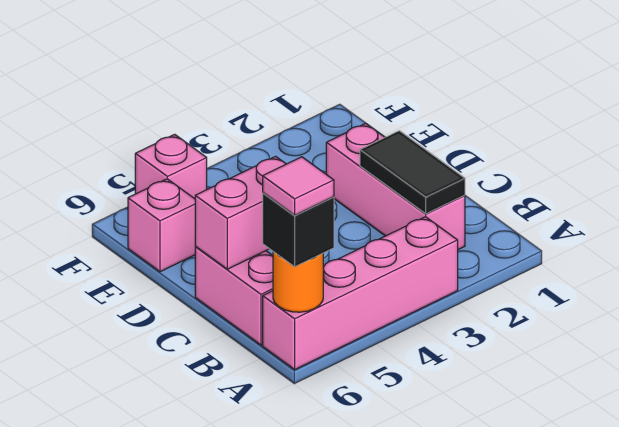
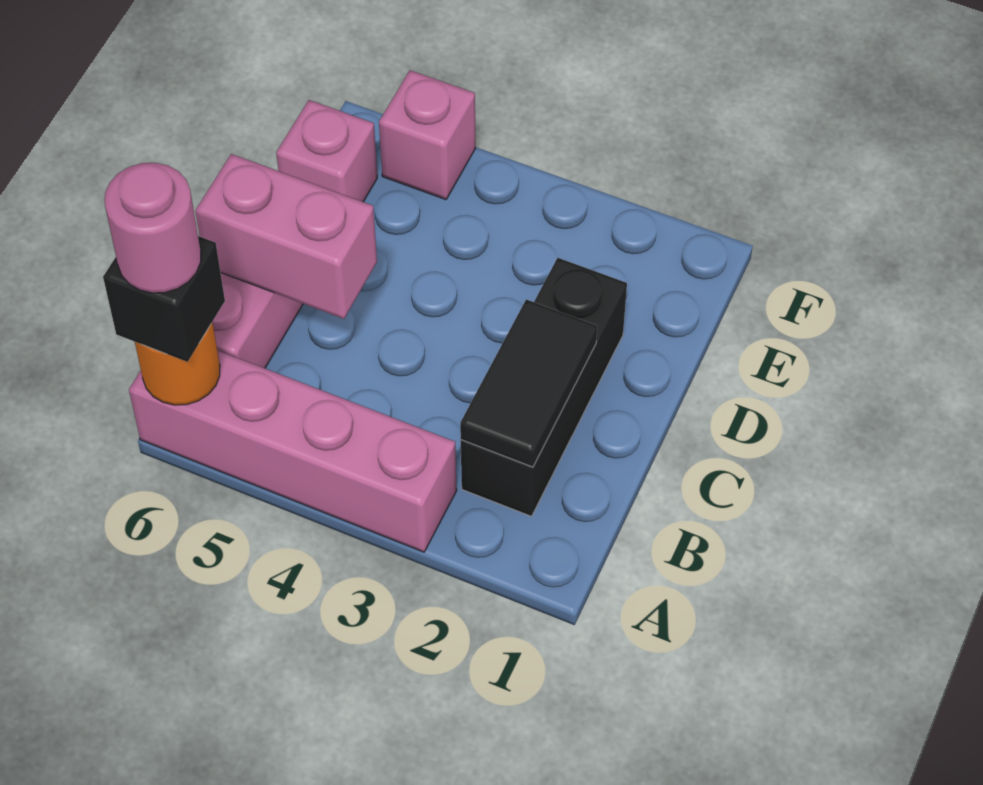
pink 1x1 tile [263,157,334,215] -> pink 1x1 round brick [105,163,201,293]
pink 1x3 brick [326,123,465,250] -> black 1x3 brick [461,258,627,516]

